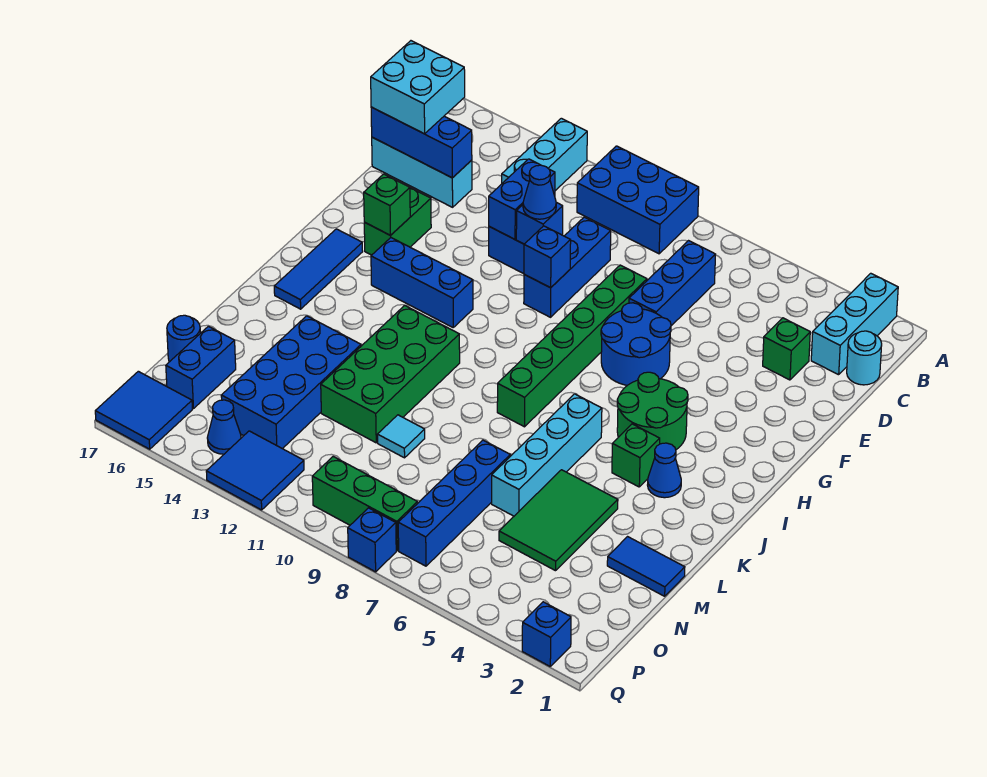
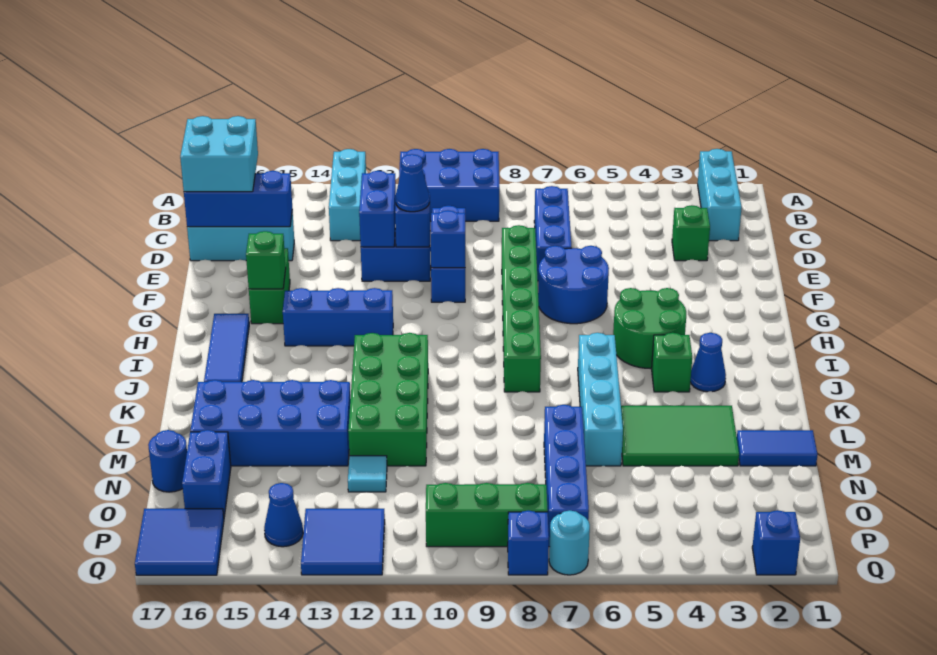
cyan 1x1 round brick [847,331,882,385] -> cyan 1x1 round brick moved to [549,510,590,575]
green 2x3 tile [499,470,618,571] -> green 2x3 tile turned to [621,406,739,466]
blue 2x4 brick [221,316,361,449] -> blue 2x4 brick turned to [190,380,351,466]
cyan 1x1 tile [378,415,425,458] -> cyan 1x1 tile moved to [348,456,387,492]

